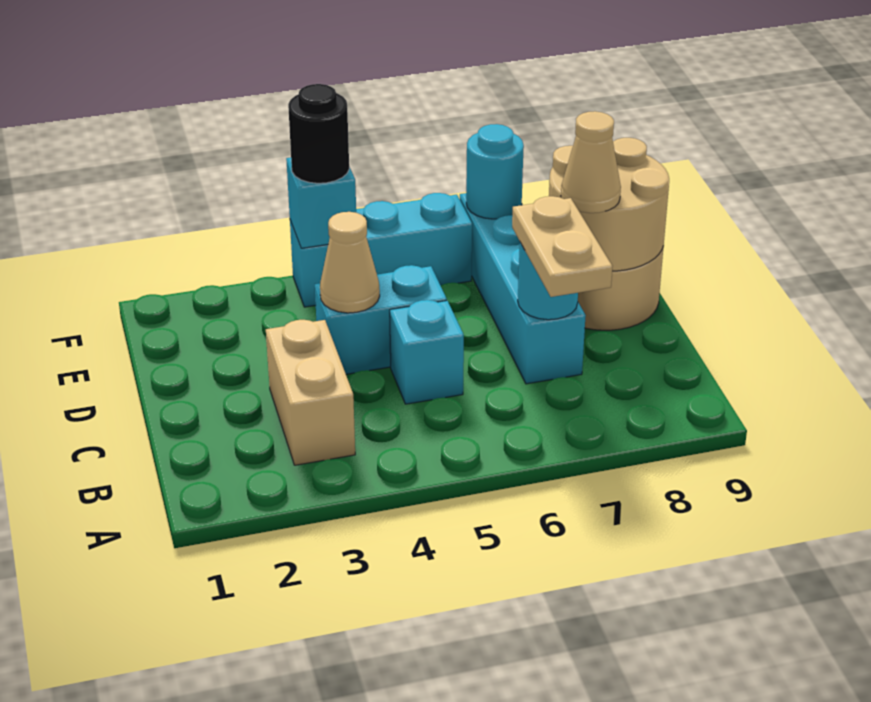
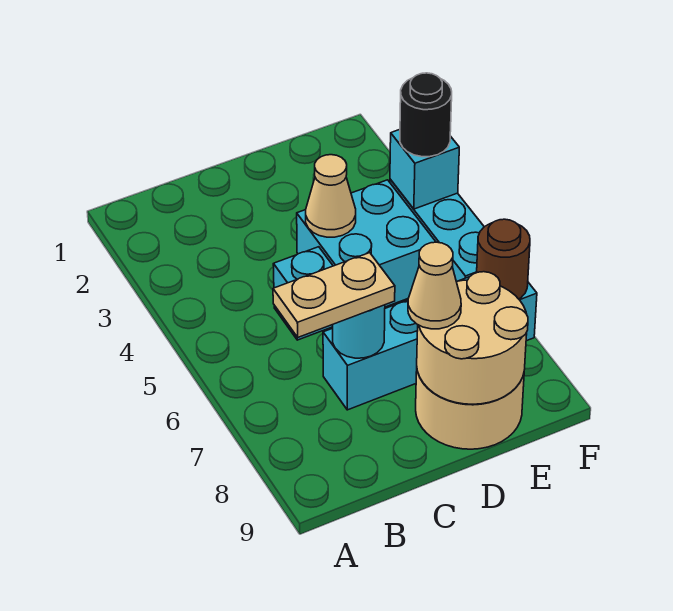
tan 1x2 brick [266,320,355,465] -> none
cyan 1x2 brick [315,265,447,374] -> cyan 2x2 brick [297,180,436,307]
cyan 1x1 round brick [466,124,524,219] -> brown 1x1 round brick [477,219,530,299]

